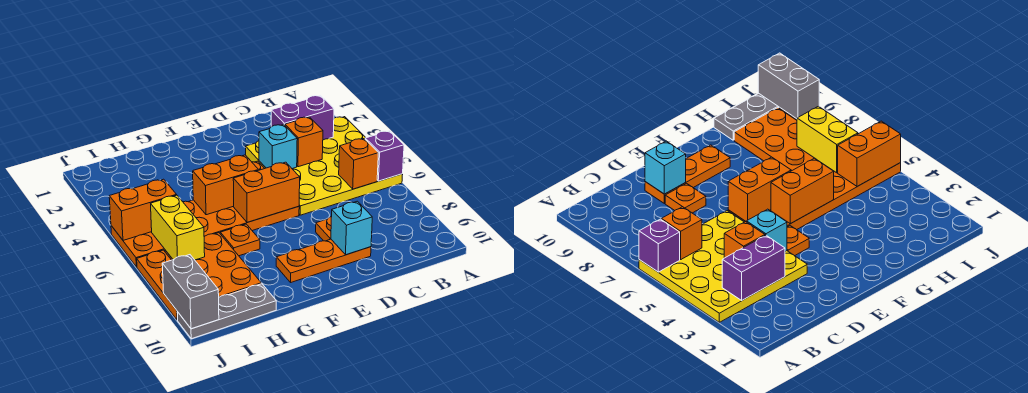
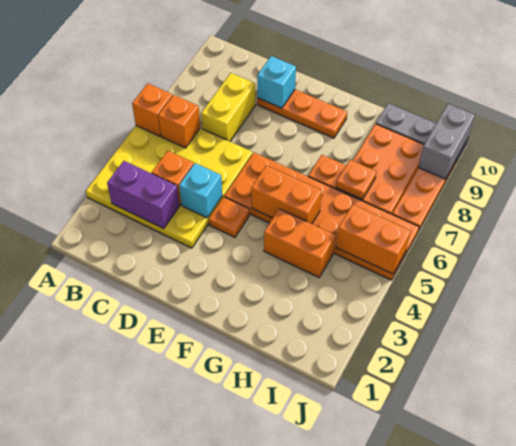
purple 1x1 brick [365,131,404,181] -> orange 1x1 brick [132,83,172,136]
orange 1x1 plate [316,216,332,241] -> orange 1x1 plate moved to [336,160,377,200]
orange 1x2 brick [233,162,300,222] -> orange 1x2 brick moved to [264,209,335,277]
yellow 1x2 brick [151,195,205,260] -> yellow 1x2 brick moved to [201,73,255,141]

